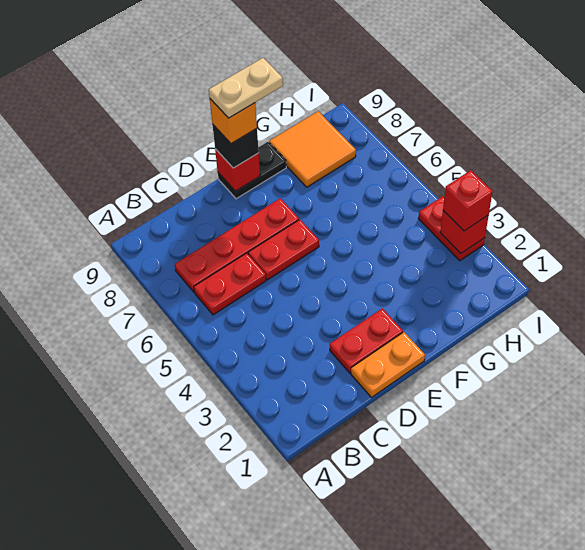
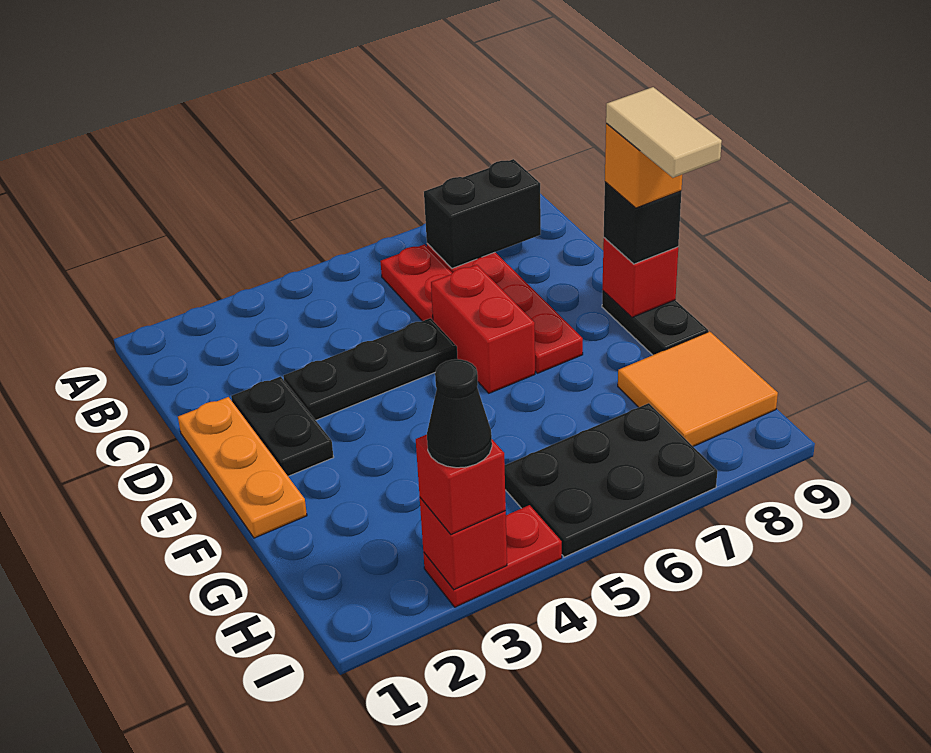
none -> black 1x2 brick [424,159,541,268]
orange 1x2 plate [351,332,425,397] -> orange 1x3 plate [178,397,307,538]
red 1x2 plate [330,308,403,373] -> black 1x2 plate [231,376,334,476]
none -> black 1x3 plate [283,318,458,420]
red 1x2 plate [248,220,319,280] -> red 1x2 brick [431,265,535,393]
tan 1x2 plate [209,58,283,118] -> tan 1x2 tile [606,87,722,178]
none -> black 2x3 plate [505,403,717,557]
none -> black 1x1 cone [427,359,492,468]

